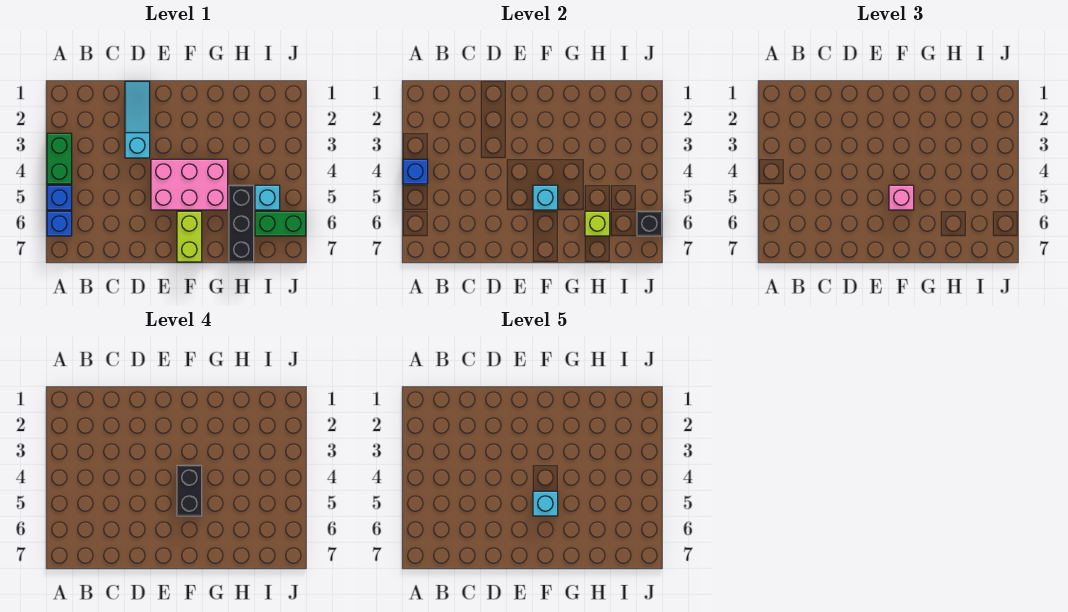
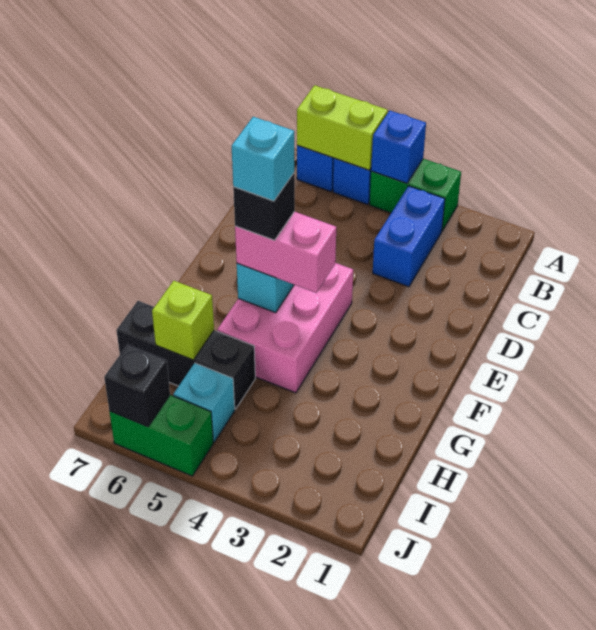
none -> blue 1x2 brick [373,186,445,287]
cyan 1x3 slope [125,81,150,158] -> none
black 1x2 brick [177,465,202,516] -> black 1x1 brick [233,173,295,240]
pink 1x1 brick [889,185,914,210] -> pink 1x2 brick [235,212,336,293]
lime 1x2 brick [177,211,202,262] -> lime 1x2 brick moved to [297,85,388,170]
green 1x2 brick [255,211,306,236] -> green 1x2 brick turned to [109,395,213,476]

